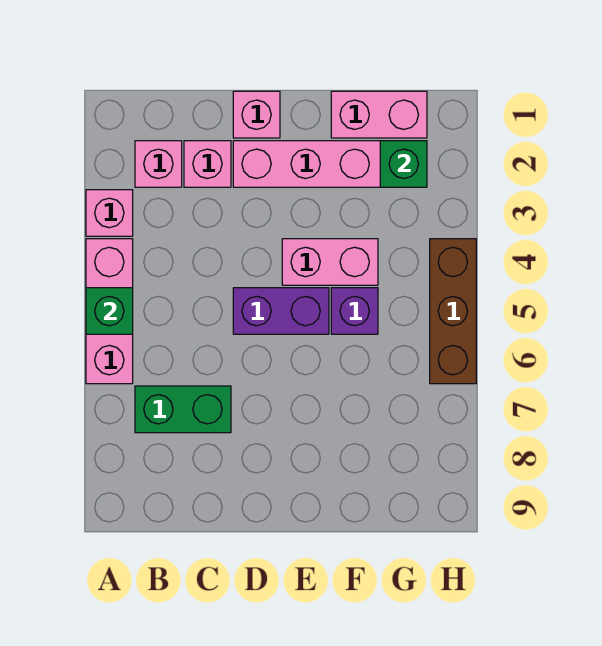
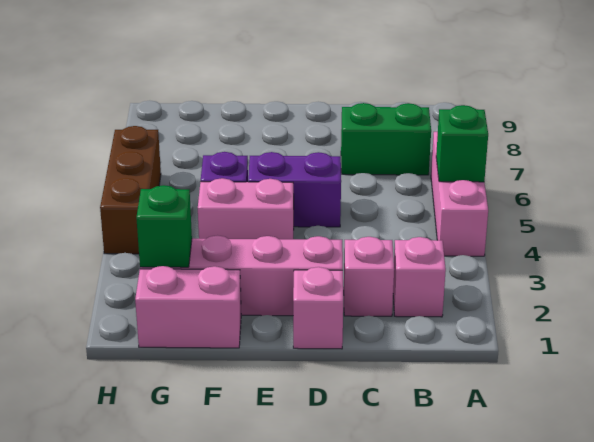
pink 1x1 brick [86,190,133,236] -> none

